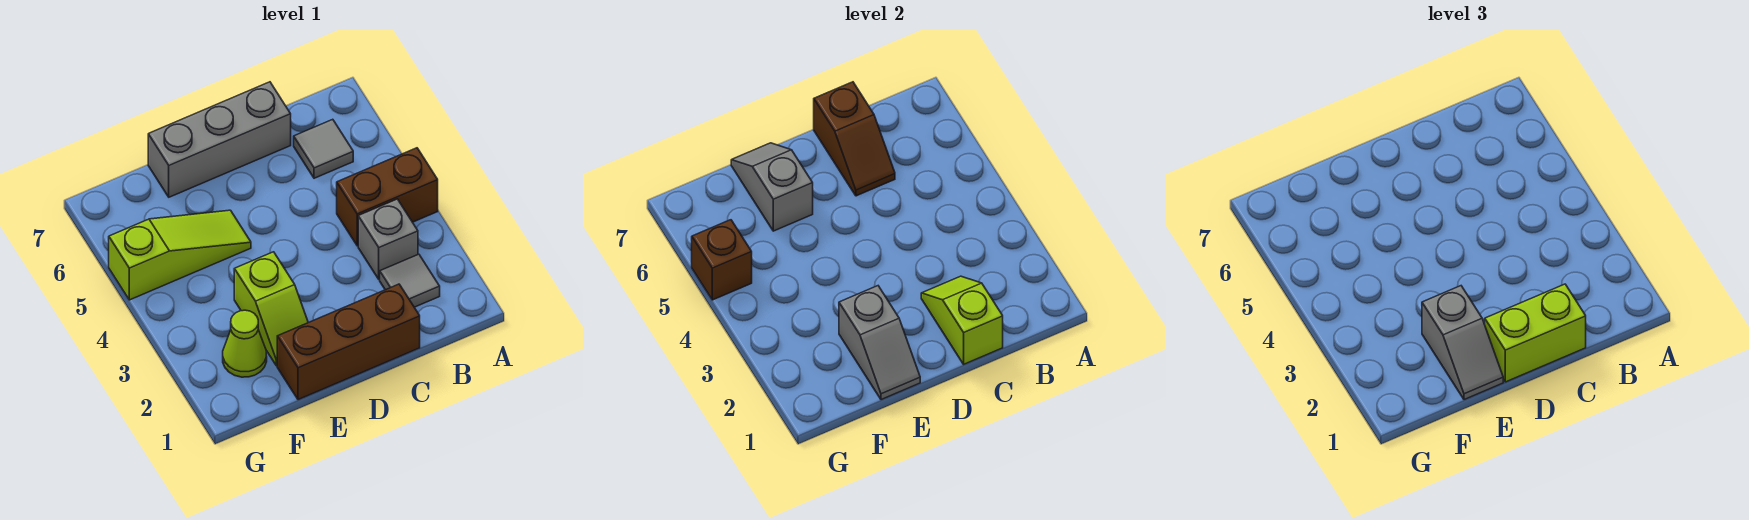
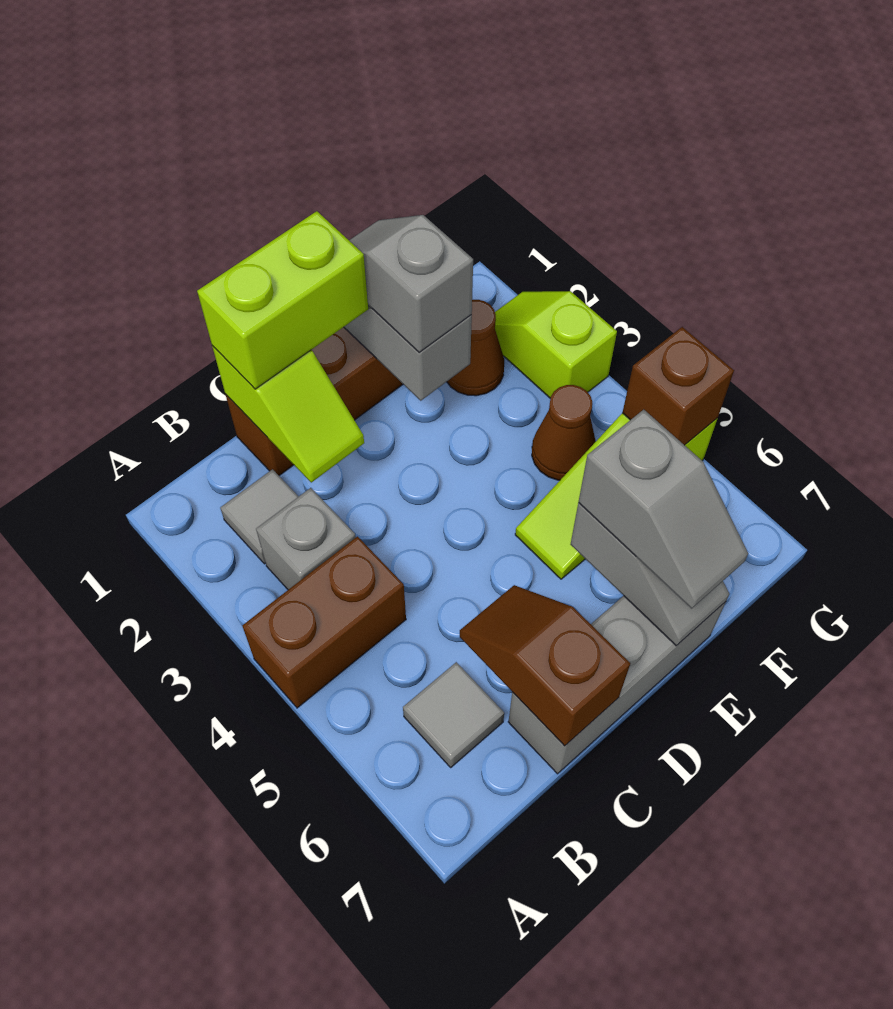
lime 1x2 slope [234,252,308,366] -> lime 1x2 slope moved to [495,291,617,398]
none -> grey 1x2 slope [579,410,748,609]
lime 1x1 cone [223,310,267,377] -> brown 1x1 cone [447,300,504,396]
none -> brown 1x1 cone [532,385,596,480]

